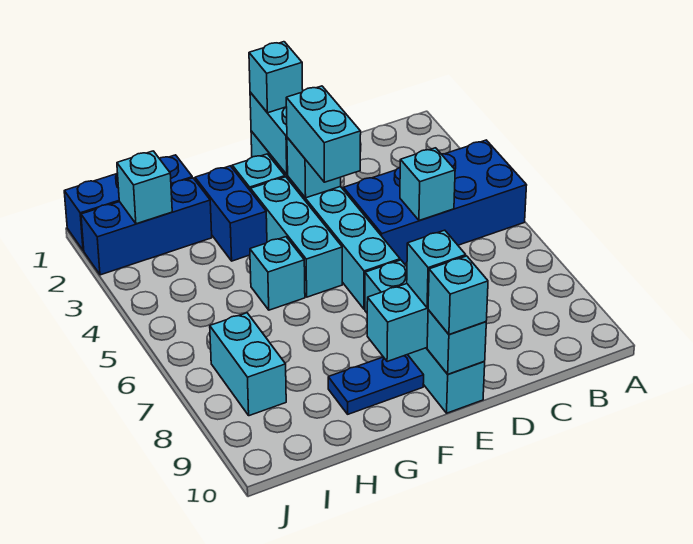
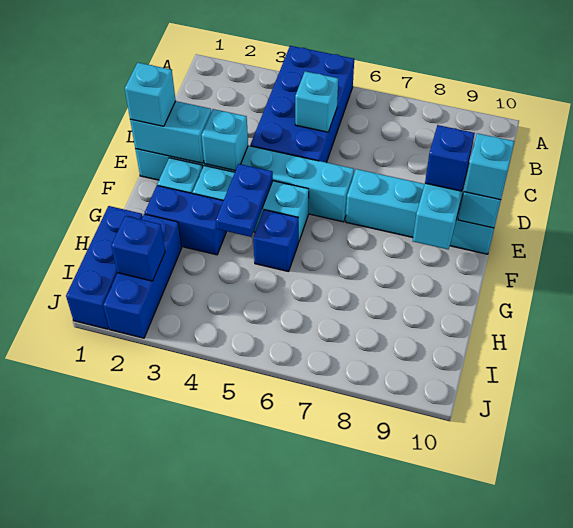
cyan 1x2 brick [286,86,361,182] -> none
cyan 1x1 brick [407,230,466,308] -> blue 1x1 brick [425,125,475,191]
blue 1x2 plate [328,355,424,414] -> blue 1x2 plate moved to [216,164,273,237]
cyan 1x1 brick [250,237,305,310] -> blue 1x1 brick [253,210,298,272]
cyan 1x1 brick [117,151,172,224] -> blue 1x1 brick [111,216,165,281]
cyan 1x2 brick [210,313,286,416] -> none

